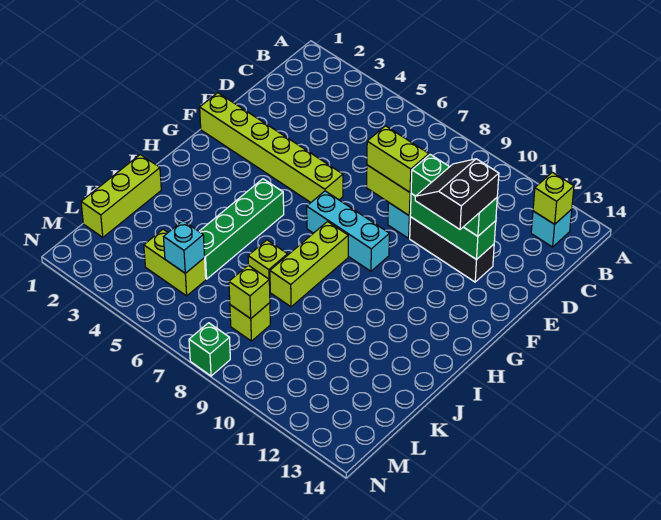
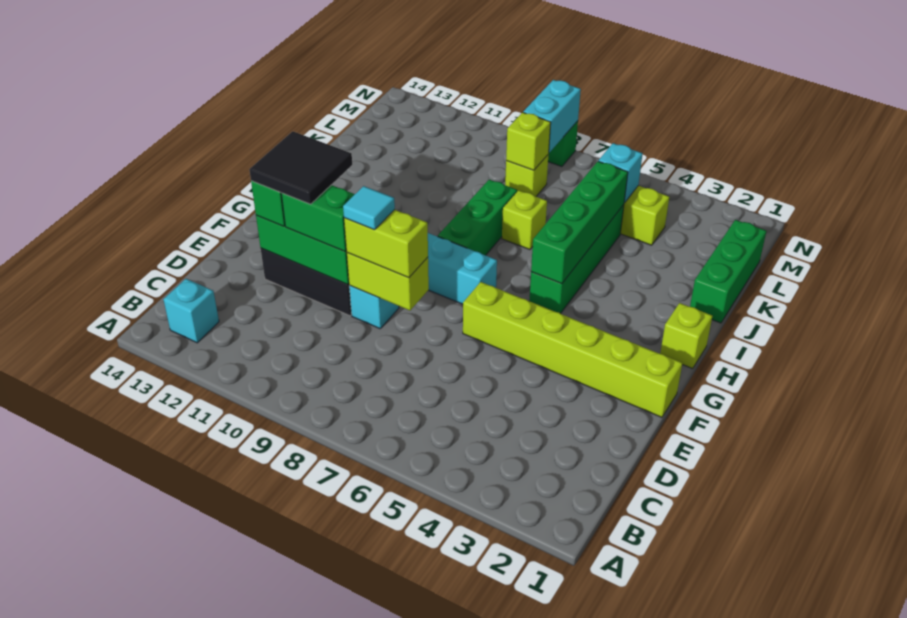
lime 1x1 brick [533,172,574,224] -> lime 1x1 brick moved to [660,303,712,369]
none -> cyan 1x1 tile [343,186,395,230]
black 2x2 slope [415,159,499,229] -> black 2x2 tile [249,131,352,204]
none -> green 1x4 brick [531,161,628,284]
lime 1x3 brick [270,222,348,307] -> green 1x3 brick [438,180,517,255]
lime 1x3 brick [81,154,161,237] -> green 1x3 brick [690,220,766,323]
none -> cyan 1x2 brick [523,80,581,153]

